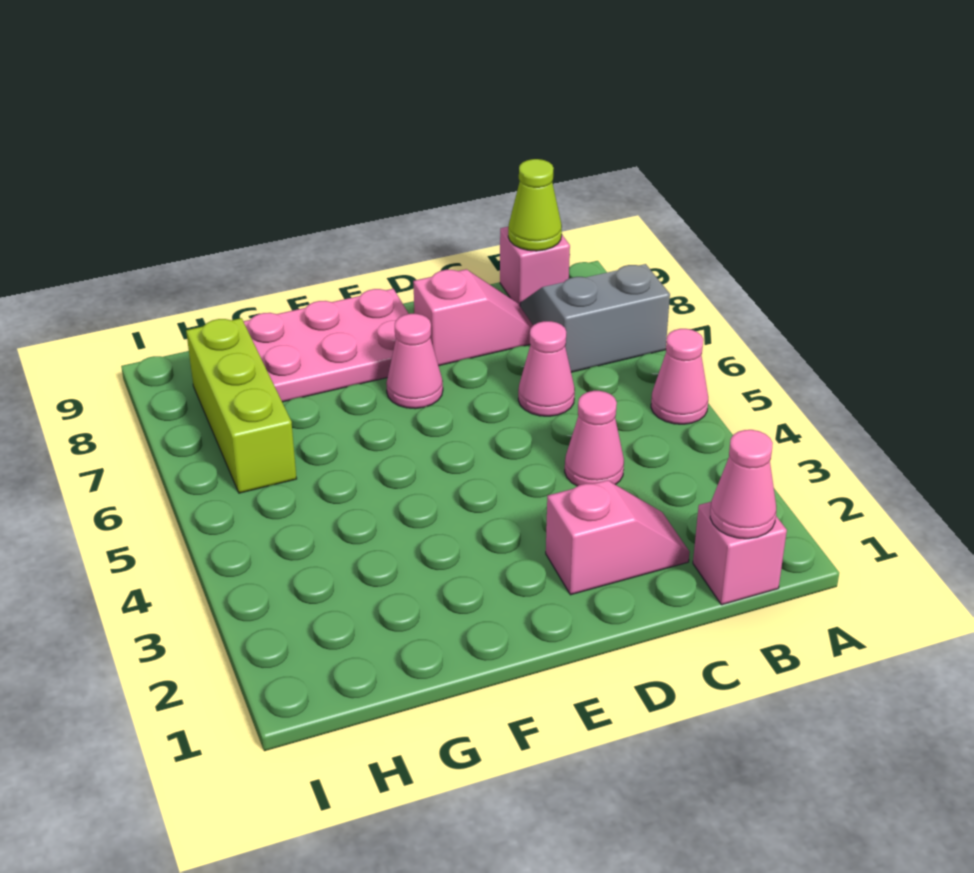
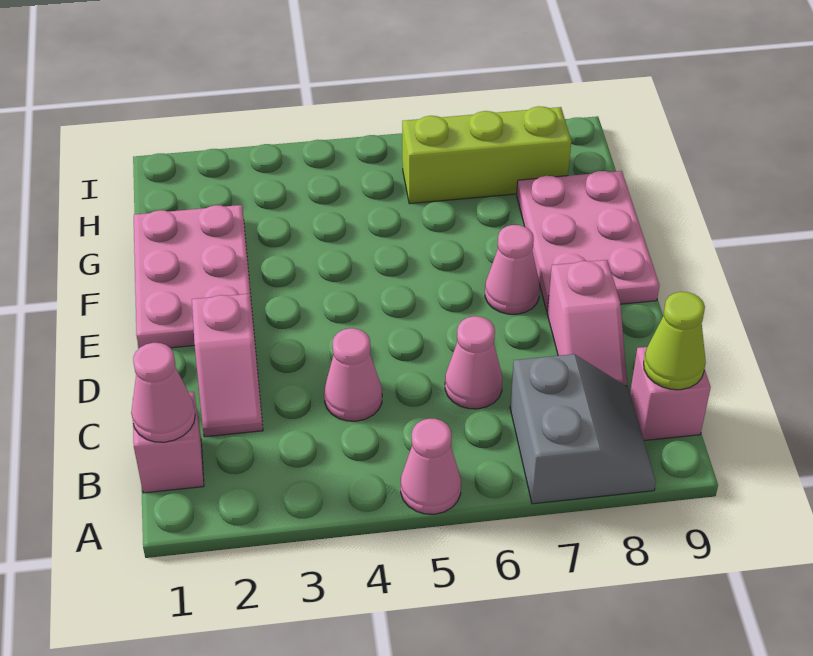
none -> pink 2x3 plate [134,205,254,348]

